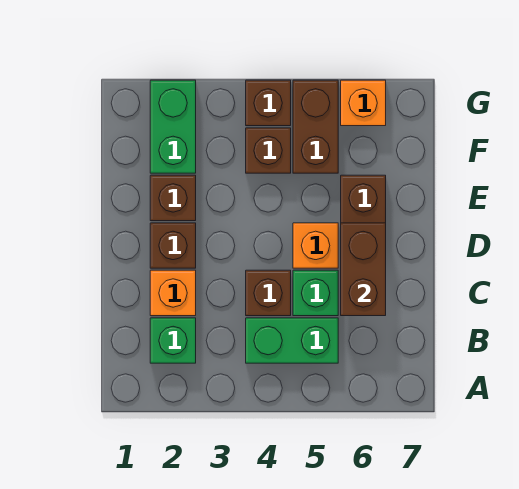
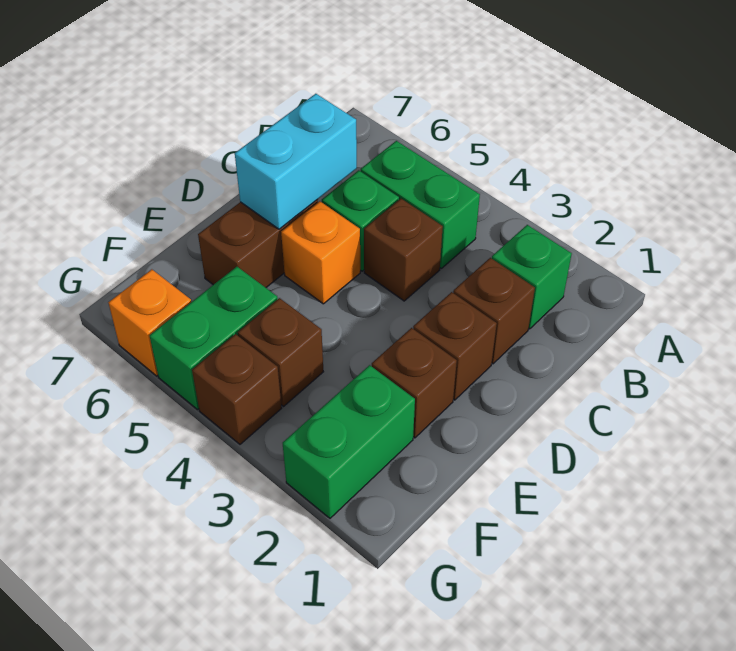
orange 1x1 brick [150,270,196,316] -> brown 1x1 brick [453,258,535,364]
brown 1x2 brick [341,223,386,316] -> cyan 1x2 brick [235,94,357,229]
brown 1x2 brick [293,80,338,173] -> green 1x2 brick [150,267,278,410]

